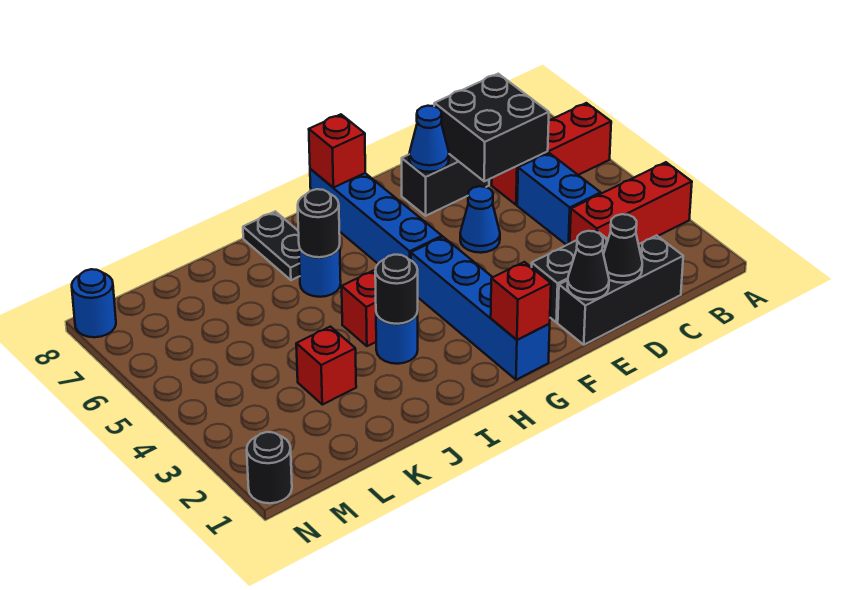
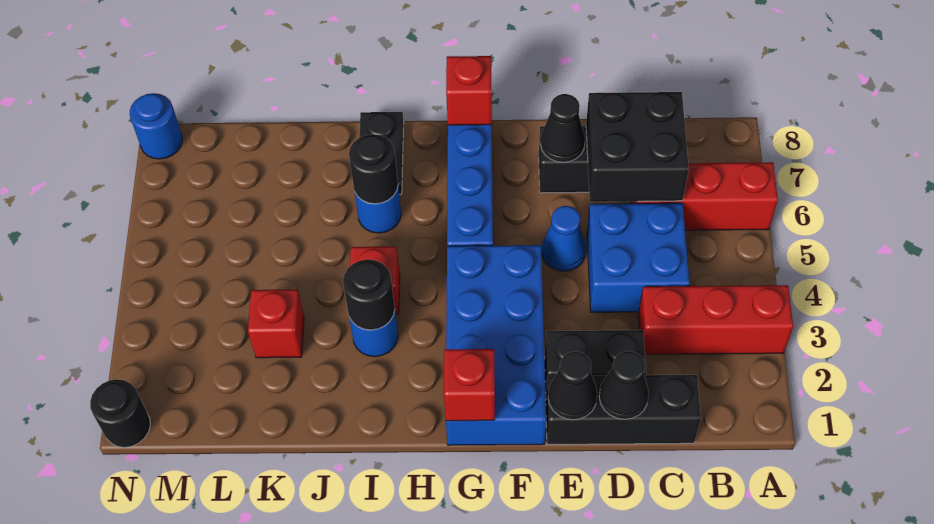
blue 1x2 brick [517,153,601,245] -> blue 2x2 brick [587,203,690,312]
blue 1x1 cone [409,106,449,172] -> black 1x1 cone [541,94,585,162]
blue 1x4 brick [411,237,550,380] -> blue 2x4 brick [446,245,546,445]

